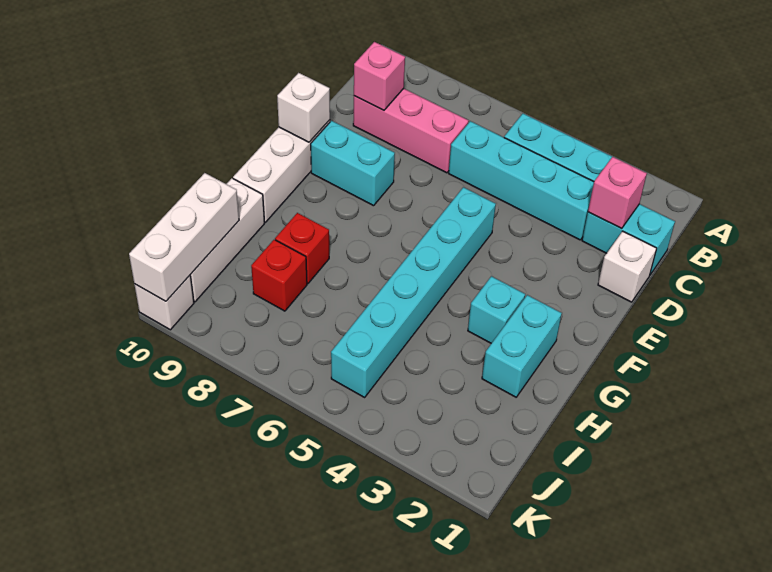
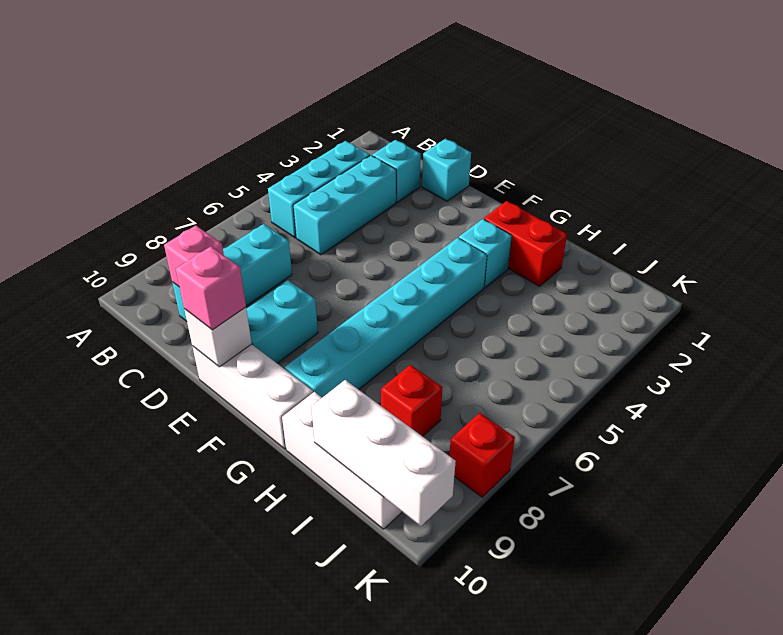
cyan 1x2 brick [582,204,675,275] -> cyan 1x1 brick [372,140,421,202]
pink 1x1 brick [588,157,647,228] -> pink 1x1 brick moved to [176,247,246,330]
cyan 1x4 brick [449,121,594,240] -> cyan 1x3 brick [293,155,396,255]
pink 1x3 brick [353,89,469,173] -> cyan 1x3 brick [172,224,292,321]
white 1x1 brick [598,231,657,302] -> cyan 1x1 brick [422,139,471,201]
cyan 1x6 brick [331,187,496,397] -> cyan 1x6 brick turned to [285,238,487,398]
cyan 1x2 brick [482,295,562,397] -> red 1x2 brick [484,201,567,286]
red 1x1 brick [275,213,329,284] -> red 1x1 brick moved to [449,413,515,497]
white 1x1 brick [134,276,194,330] -> none

